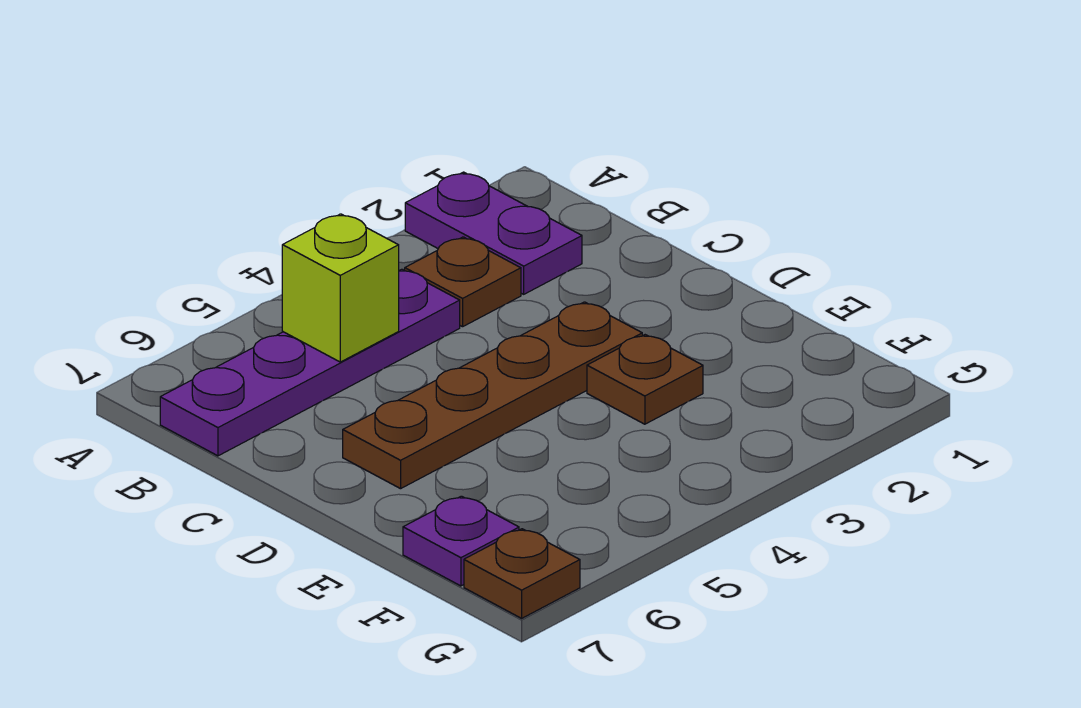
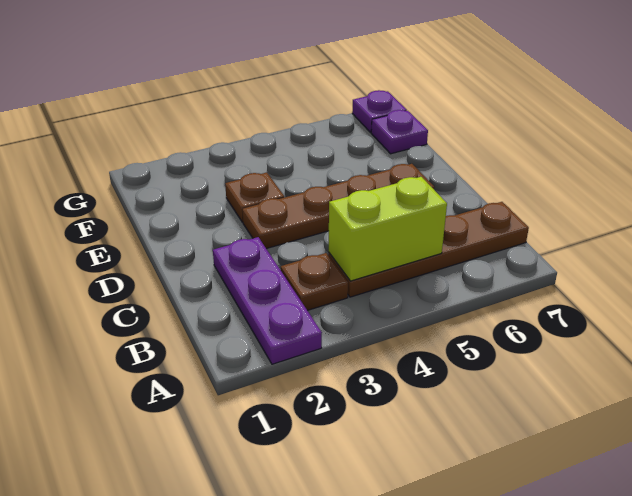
purple 1x2 plate [405,172,582,294] -> purple 1x3 plate [213,237,322,364]
purple 1x4 plate [160,269,460,456] -> brown 1x4 plate [328,202,529,297]
lime 1x1 brick [282,214,399,362] -> lime 1x2 brick [329,177,447,281]
brown 1x1 plate [464,529,580,618] -> purple 1x1 plate [352,90,407,133]

